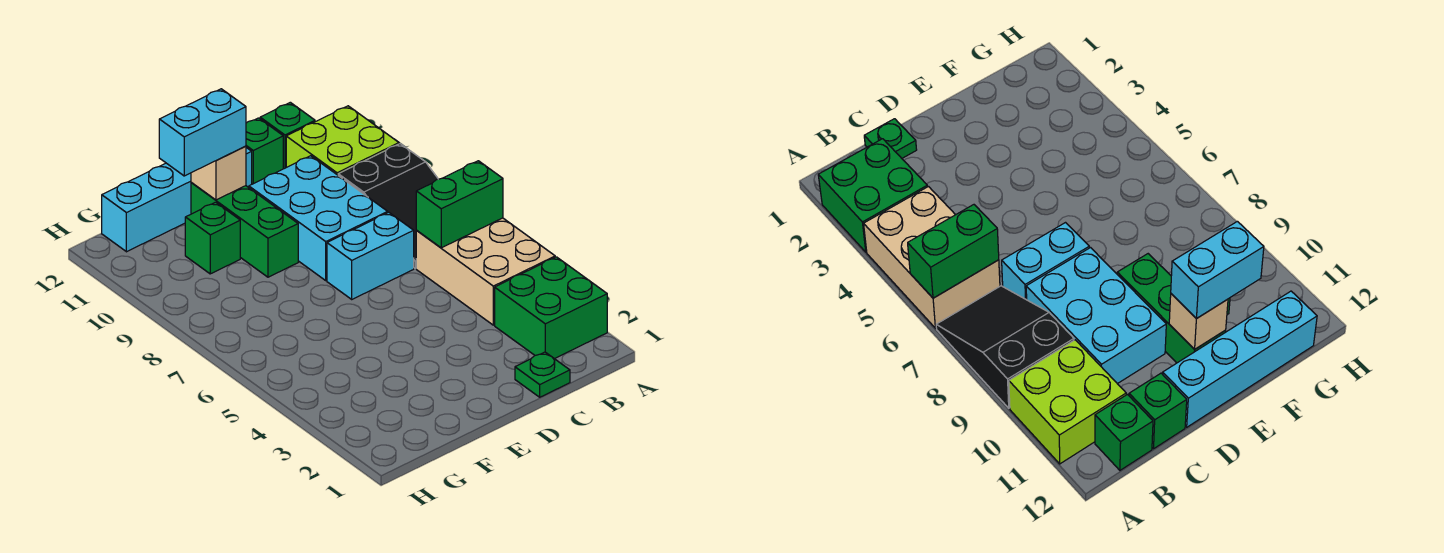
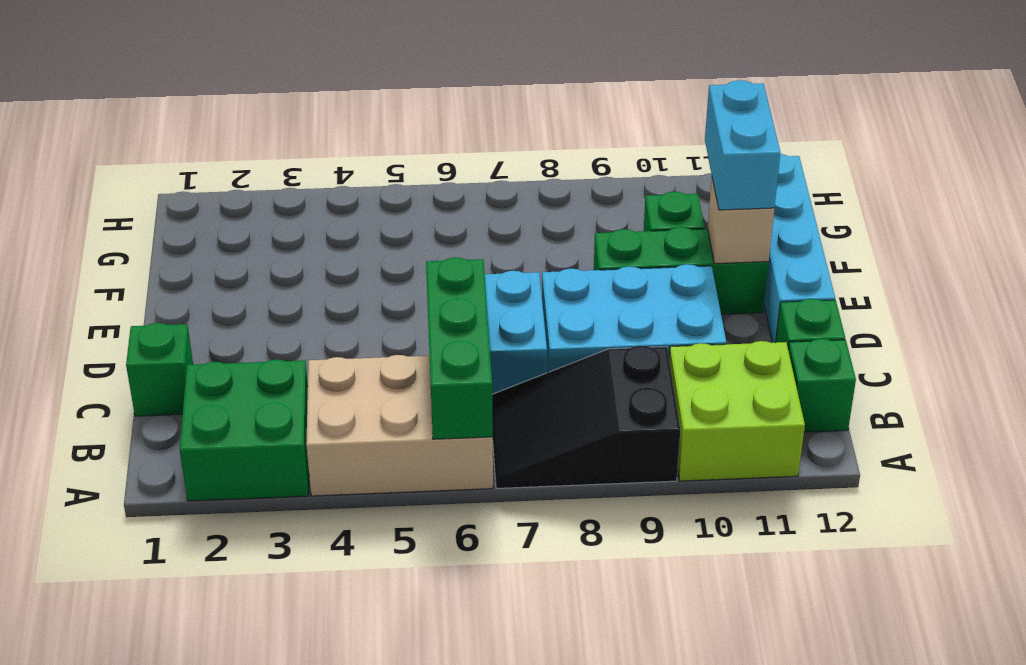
green 1x2 brick [416,161,503,248] -> green 1x3 brick [426,258,493,439]
green 1x1 plate [515,352,570,397] -> green 1x1 brick [126,323,193,416]

